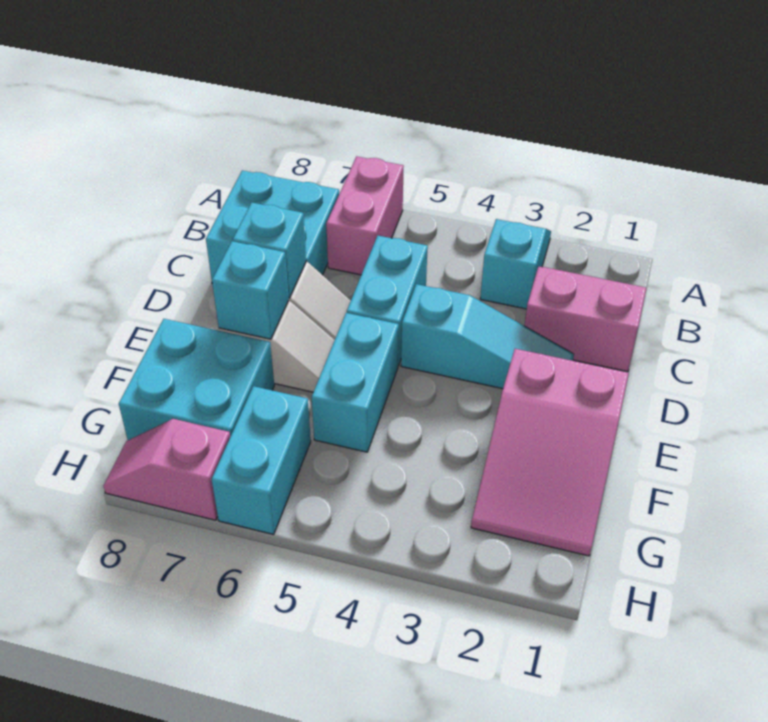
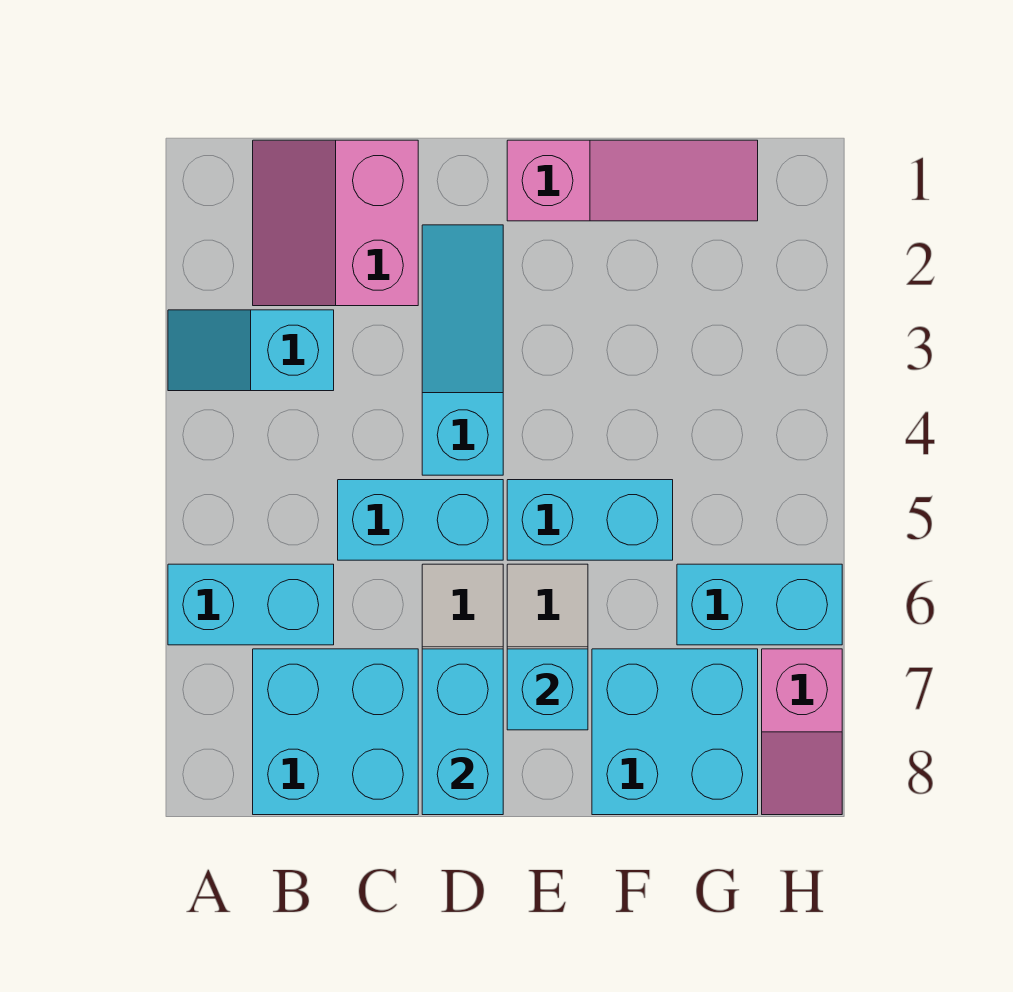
pink 1x2 brick [326,156,404,275] -> cyan 1x2 brick [168,564,334,645]
cyan 1x1 brick [233,203,306,298] -> cyan 1x2 brick [422,649,503,815]
pink 2x3 slope [471,349,629,556] -> pink 1x3 slope [507,140,758,221]

